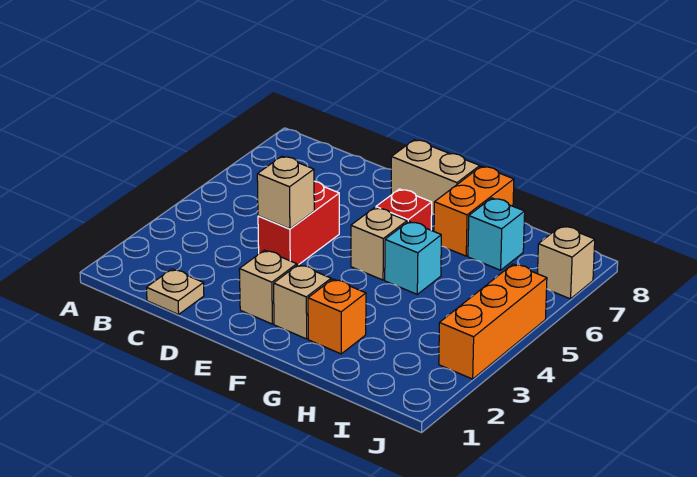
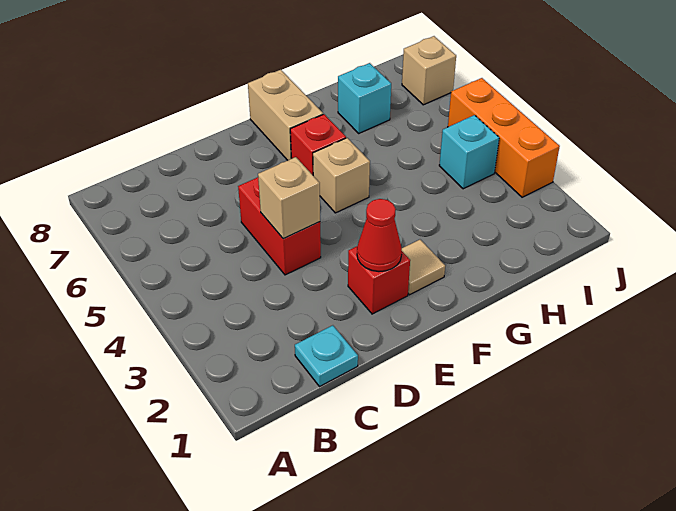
tan 1x1 plate [147,269,204,315] -> cyan 1x1 plate [295,325,358,387]
tan 1x1 brick [239,250,297,324] -> red 1x1 brick [348,246,410,314]
none -> red 1x1 cone [357,199,402,272]
tan 1x2 brick [391,140,480,214] -> tan 1x2 brick turned to [248,70,323,160]
tan 1x1 brick [274,265,331,339] -> tan 1x1 tile [402,240,445,295]
orange 1x1 brick [308,279,366,354] -> none
cyan 1x1 brick [385,221,441,294] -> cyan 1x1 brick moved to [439,115,499,189]
orange 1x2 brick [434,166,514,256] -> none

